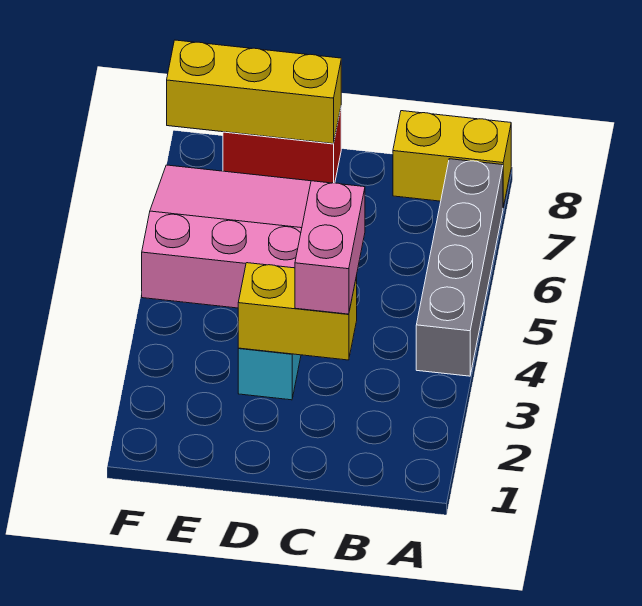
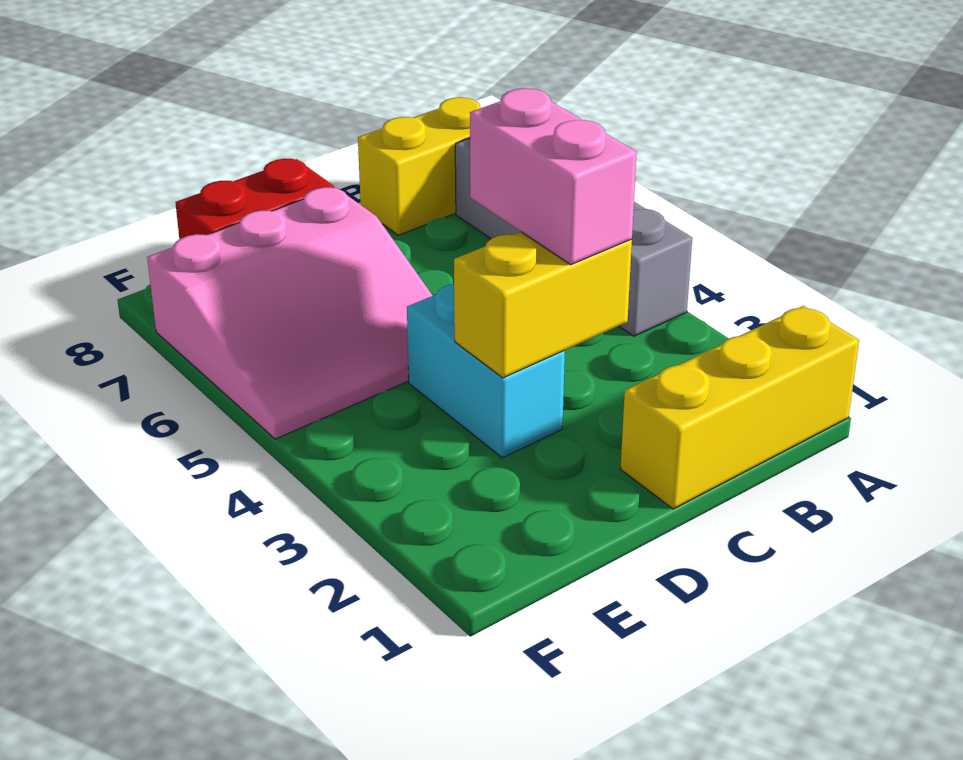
pink 3x3 slope [142,165,311,308] -> pink 3x3 slope turned to [147,187,433,439]
yellow 1x3 brick [167,40,341,144] -> yellow 1x3 brick moved to [620,306,859,509]

